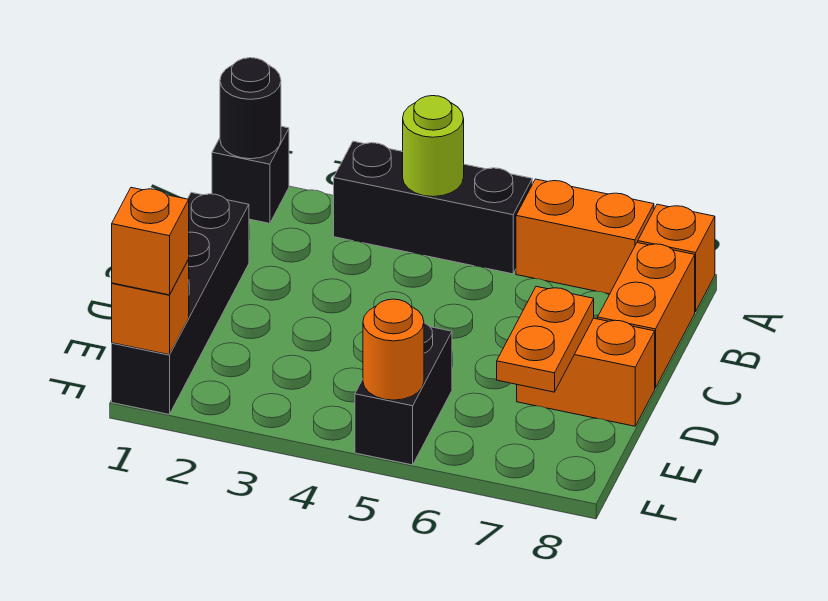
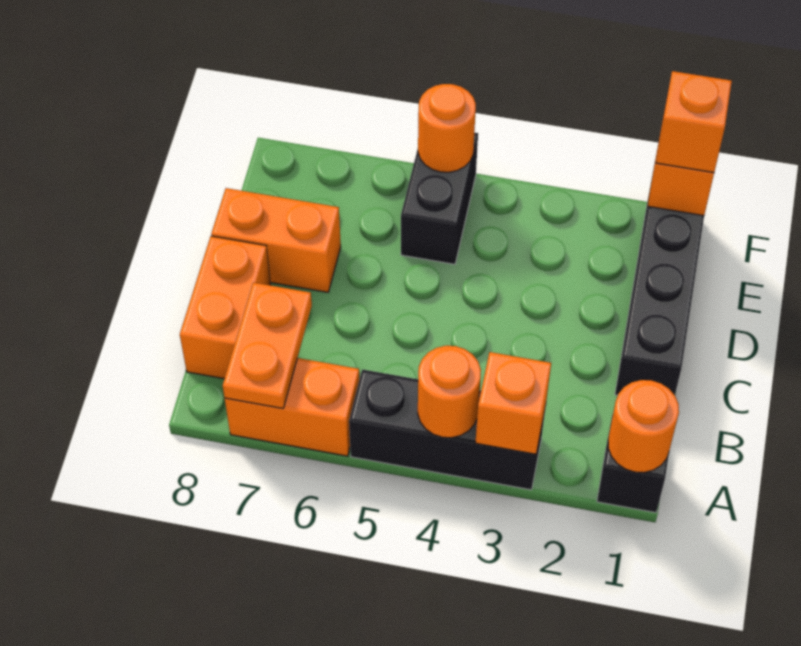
black 1x1 round brick [220,58,281,159] -> orange 1x1 round brick [608,380,679,473]
lime 1x1 round brick [403,96,464,197] -> orange 1x1 round brick [418,346,481,438]
orange 1x1 brick [638,204,715,312] -> orange 1x1 brick moved to [475,352,551,454]
orange 1x2 plate [497,286,594,392] -> orange 1x2 plate moved to [223,283,312,408]

